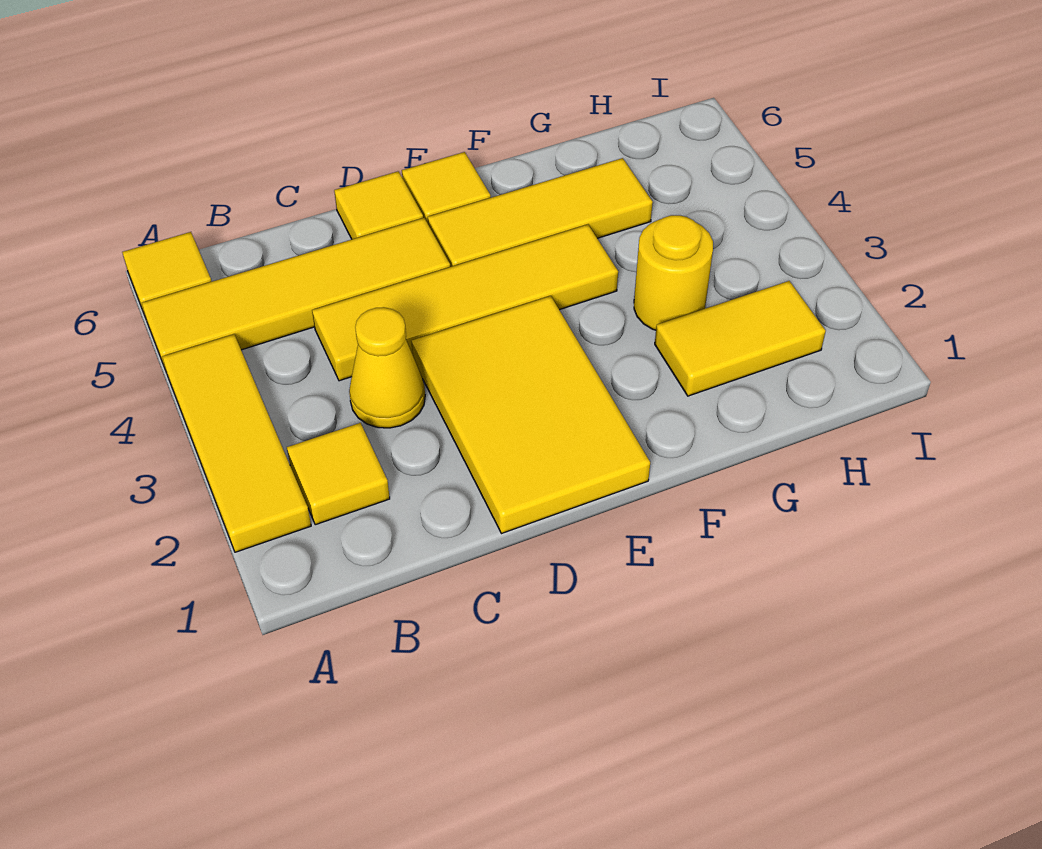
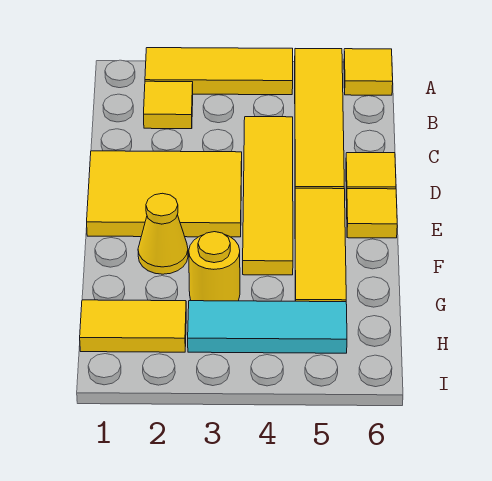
yellow 1x1 cone [349,307,425,428] -> yellow 1x1 cone moved to [138,193,188,274]
yellow 1x2 tile [655,281,826,396] -> yellow 1x2 tile turned to [80,300,186,352]
none -> cyan 1x3 tile [188,301,347,353]

